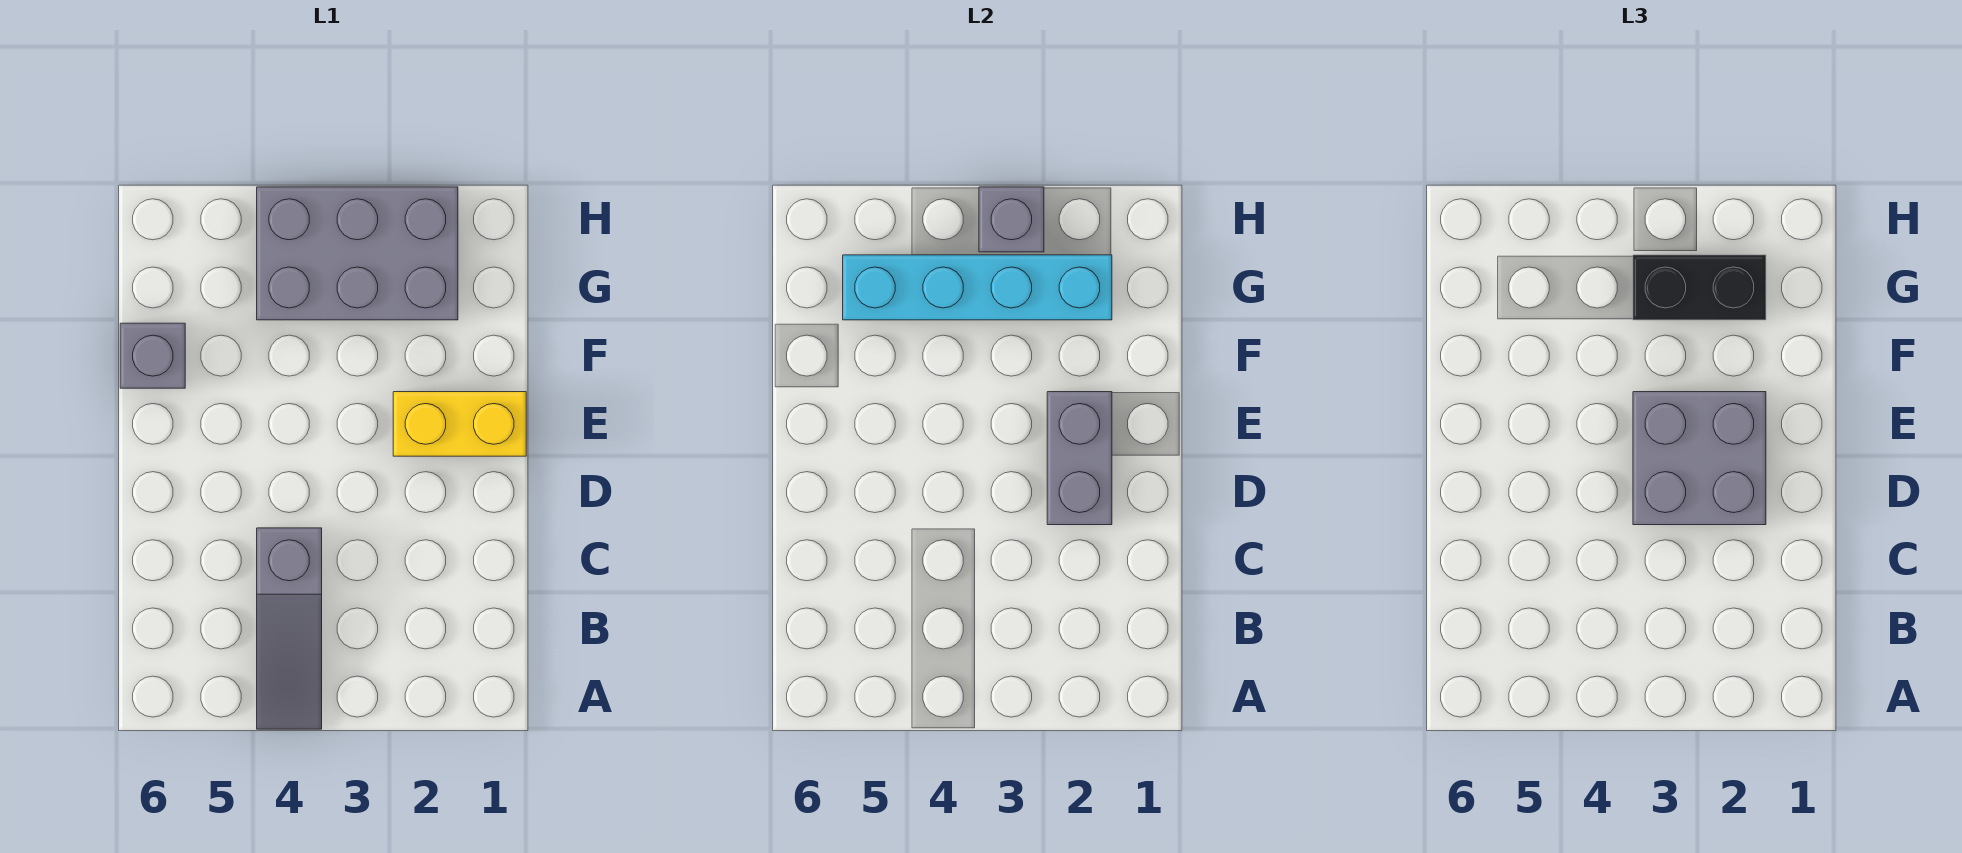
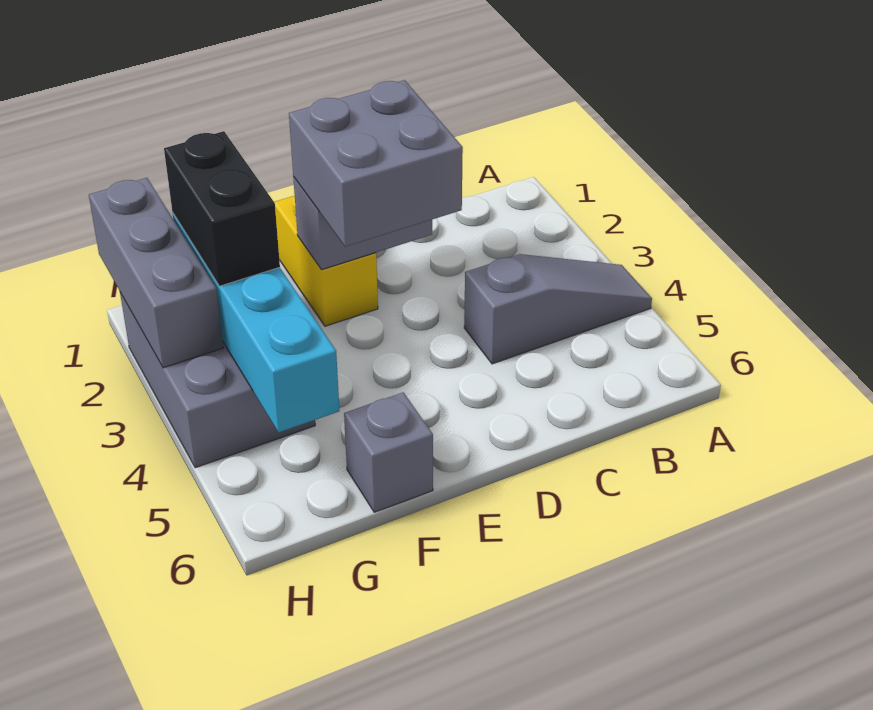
grey 1x1 brick [979,187,1044,252] -> grey 1x3 brick [89,178,223,368]

